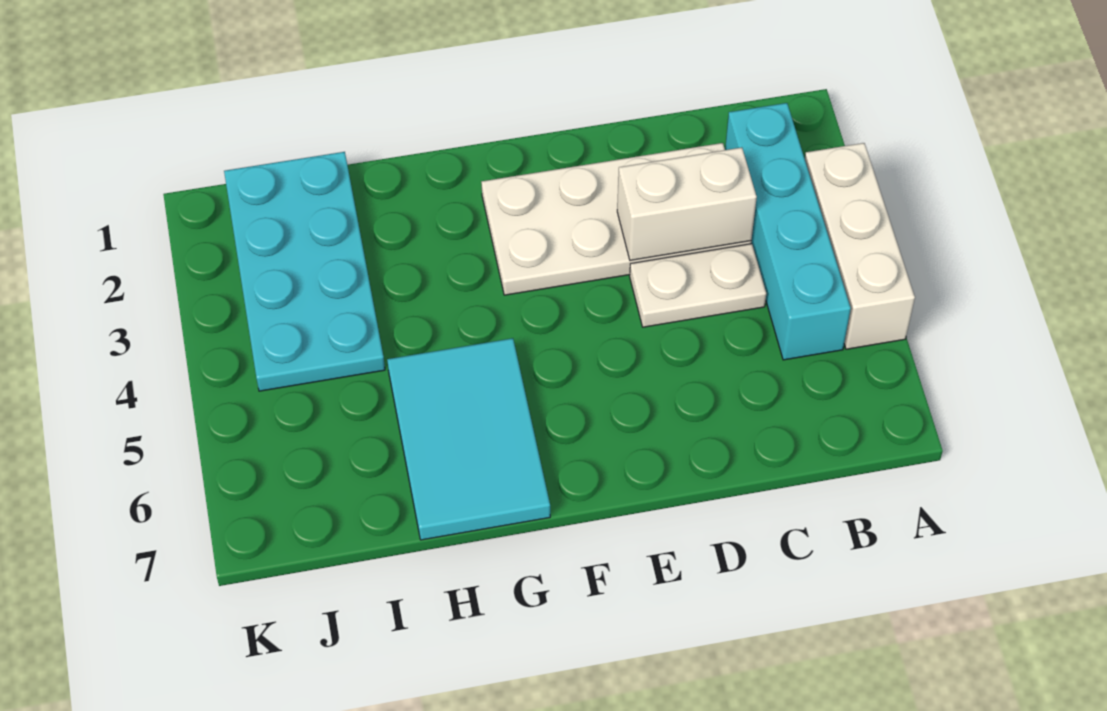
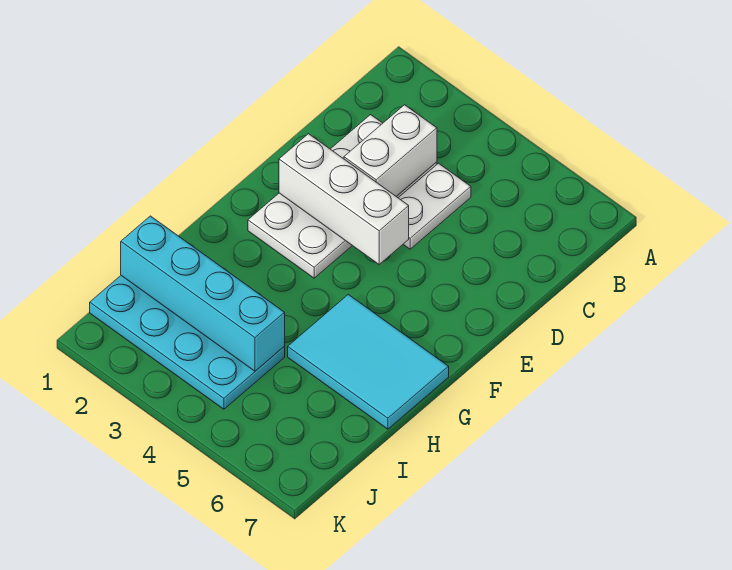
white 1x3 brick [805,143,915,349] -> white 1x3 brick moved to [279,134,409,264]
cyan 1x4 brick [725,103,851,360] -> cyan 1x4 brick moved to [121,216,285,371]

